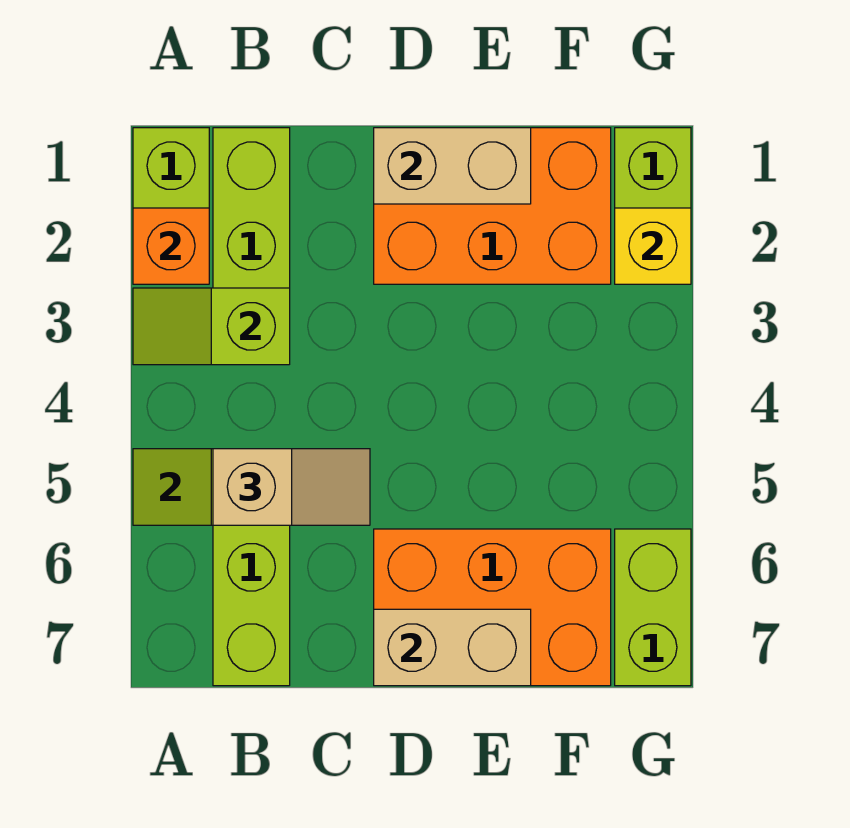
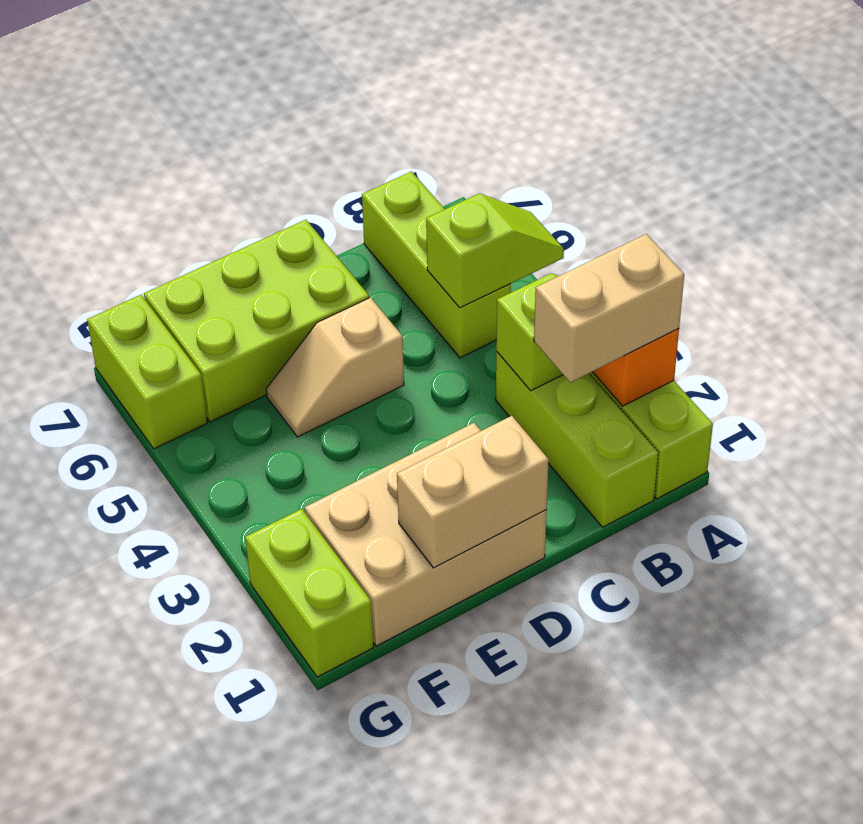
tan 1x2 slope [213,449,370,525] -> tan 1x2 slope moved to [266,298,404,437]
orange 2x3 brick [374,128,611,284] -> tan 2x3 brick [305,423,547,646]
orange 2x3 brick [374,529,611,686] -> lime 2x3 brick [144,220,369,422]
tan 1x2 brick [374,609,531,686] -> tan 1x2 brick moved to [534,234,684,382]
yellow 1x1 brick [615,208,691,284] -> none

